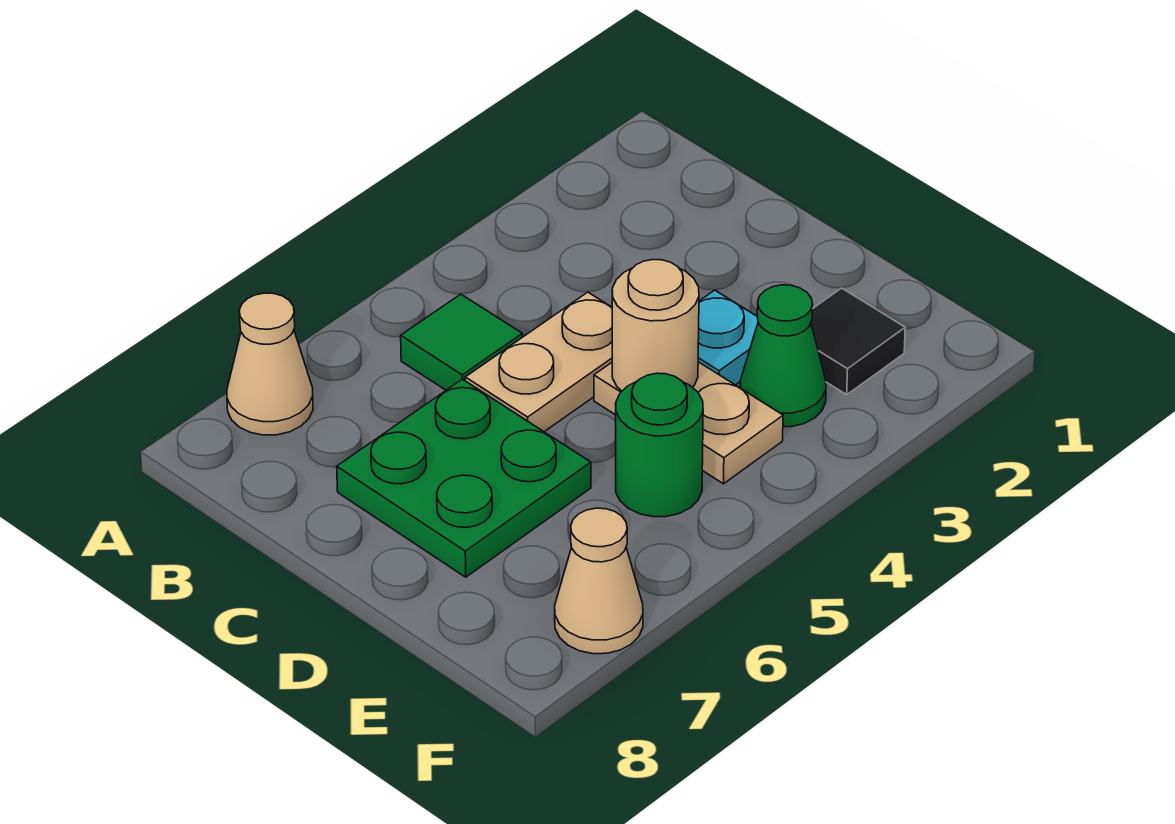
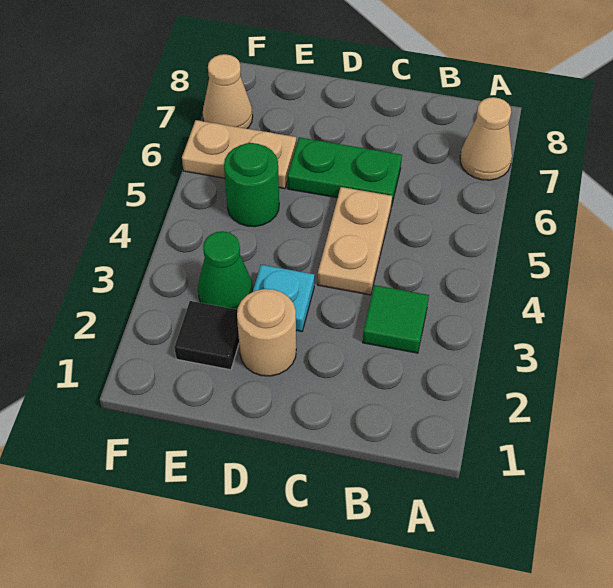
green 1x1 tile [401,294,522,390] -> green 1x1 tile moved to [363,285,429,353]
green 2x2 plate [337,379,591,577] -> green 1x2 plate [287,137,402,207]
tan 1x2 plate [594,362,783,484] -> tan 1x2 plate moved to [182,120,296,189]
tan 1x1 round brick [612,260,699,391] -> tan 1x1 round brick moved to [237,289,296,376]

